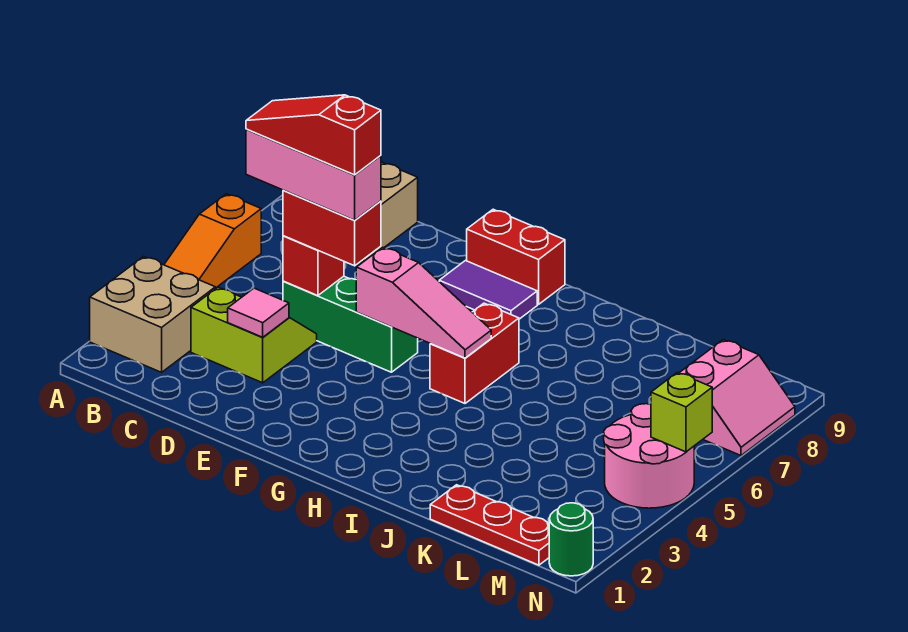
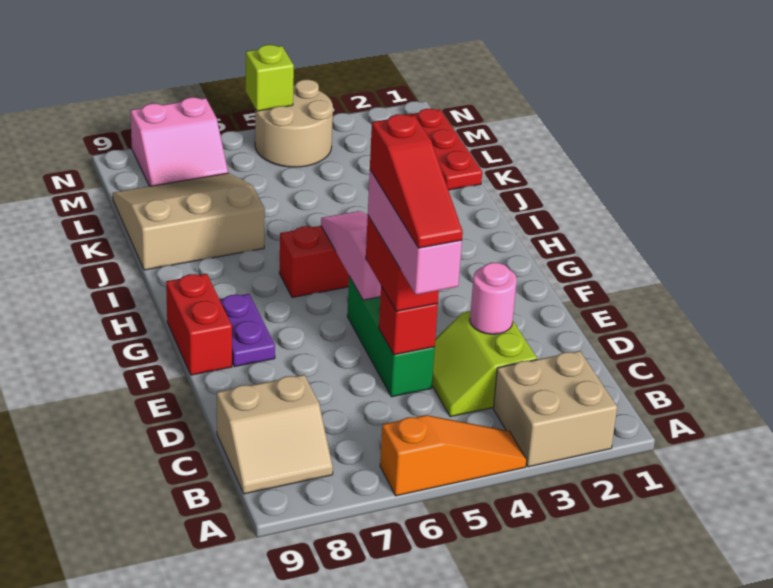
pink 1x1 tile [228,288,289,337] -> pink 1x1 round brick [470,263,517,334]
purple 1x2 tile [439,261,537,319] -> purple 1x2 plate [220,294,275,367]
none -> tan 3x3 slope [113,173,265,270]
pink 2x2 round brick [604,404,694,508] -> tan 2x2 round brick [255,80,333,167]
pink 2x2 slope [680,340,795,456] -> pink 2x2 slope turned to [131,97,228,186]
green 1x1 round brick [549,503,593,576] -> none

